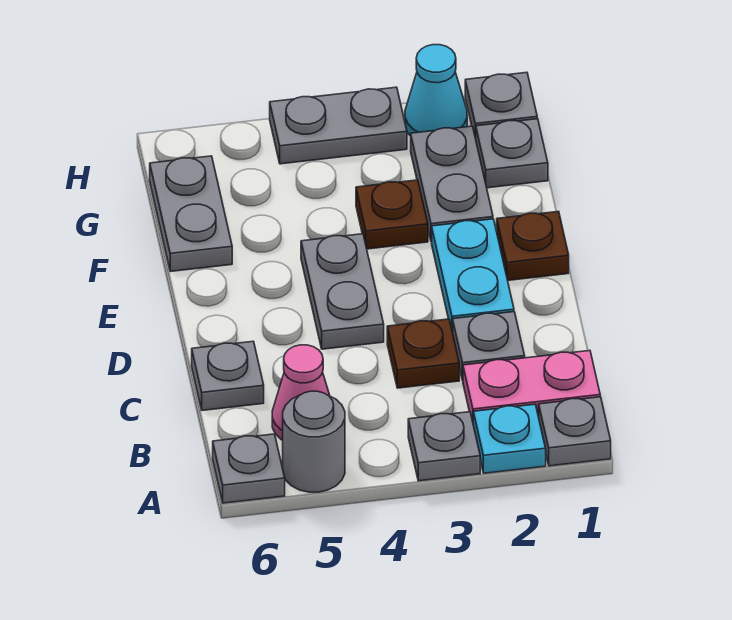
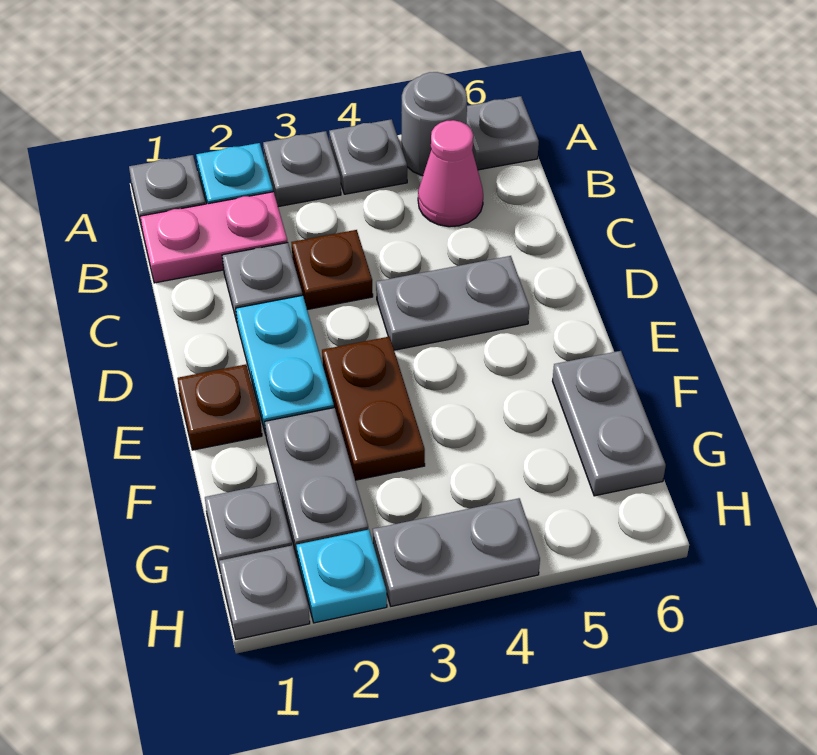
grey 1x1 plate [192,341,264,410] -> grey 1x1 plate moved to [329,119,407,194]
grey 1x2 plate [301,234,384,349] -> grey 1x2 plate turned to [376,256,529,350]
brown 1x1 plate [356,180,428,249] -> brown 1x2 plate [322,337,425,480]
cyan 1x1 cone [405,45,467,136] -> cyan 1x1 plate [296,530,387,623]

